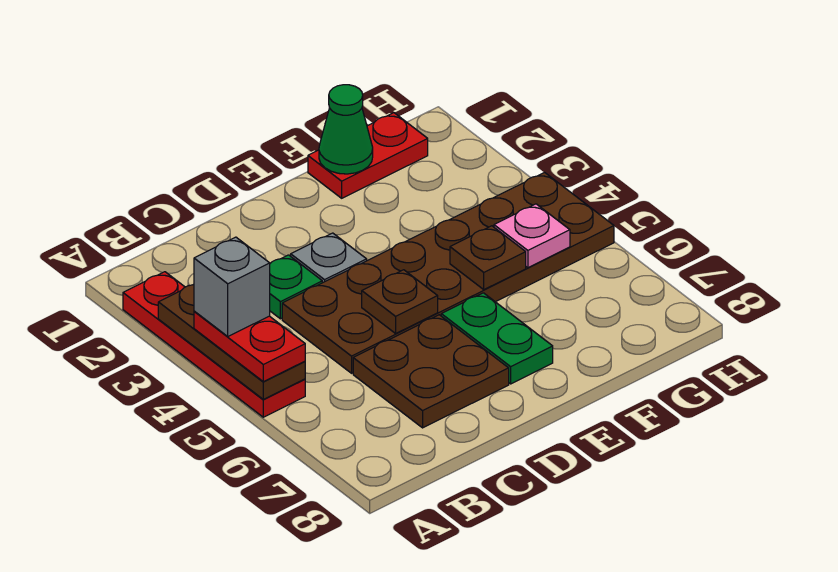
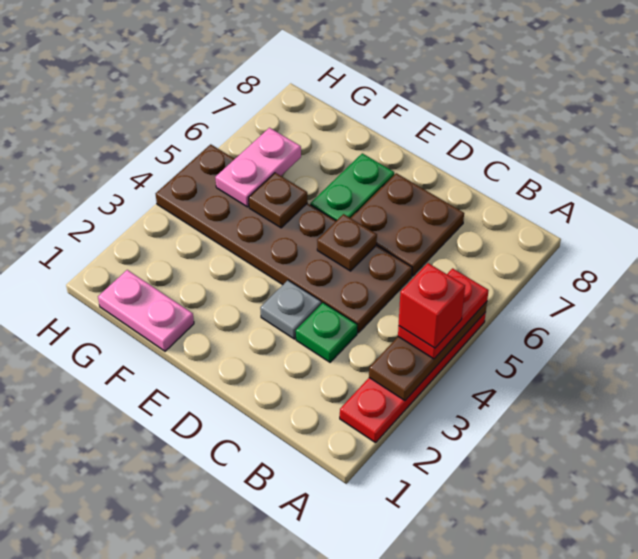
grey 1x1 brick [194,237,270,337] -> red 1x1 brick [399,263,465,348]
red 1x2 plate [308,113,428,198] -> pink 1x2 plate [98,270,194,351]
green 1x1 cone [319,85,373,174] -> none
pink 1x1 plate [494,204,570,268] -> pink 1x2 plate [215,128,301,207]

